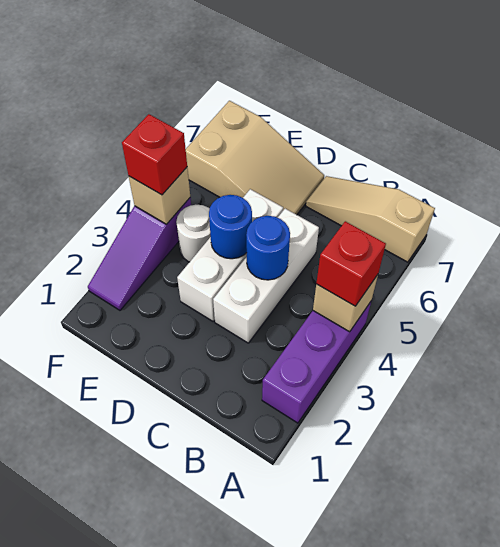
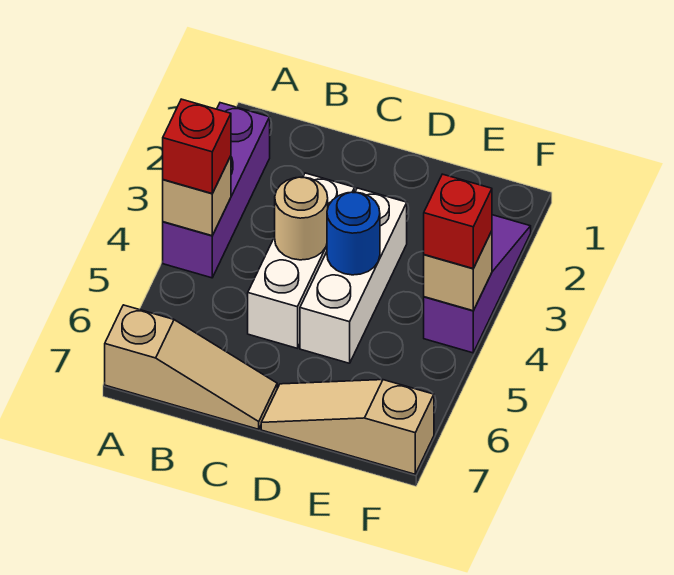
blue 1x1 round brick [246,216,290,280] -> tan 1x1 round brick [275,177,328,260]
tan 2x3 slope [186,101,324,215] -> tan 1x3 slope [261,380,434,474]
white 1x1 round brick [176,205,211,262] -> none

